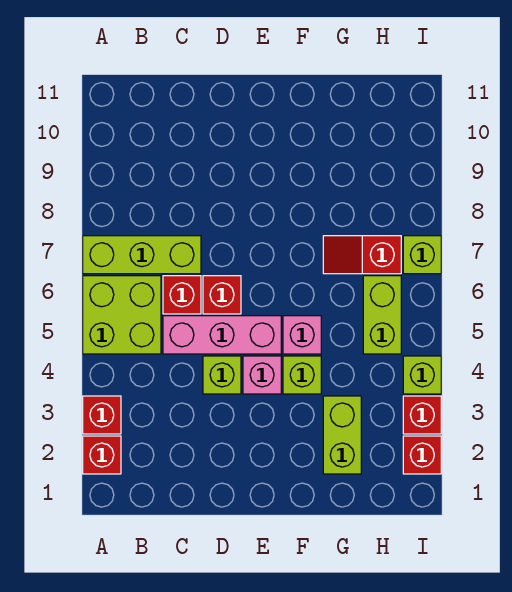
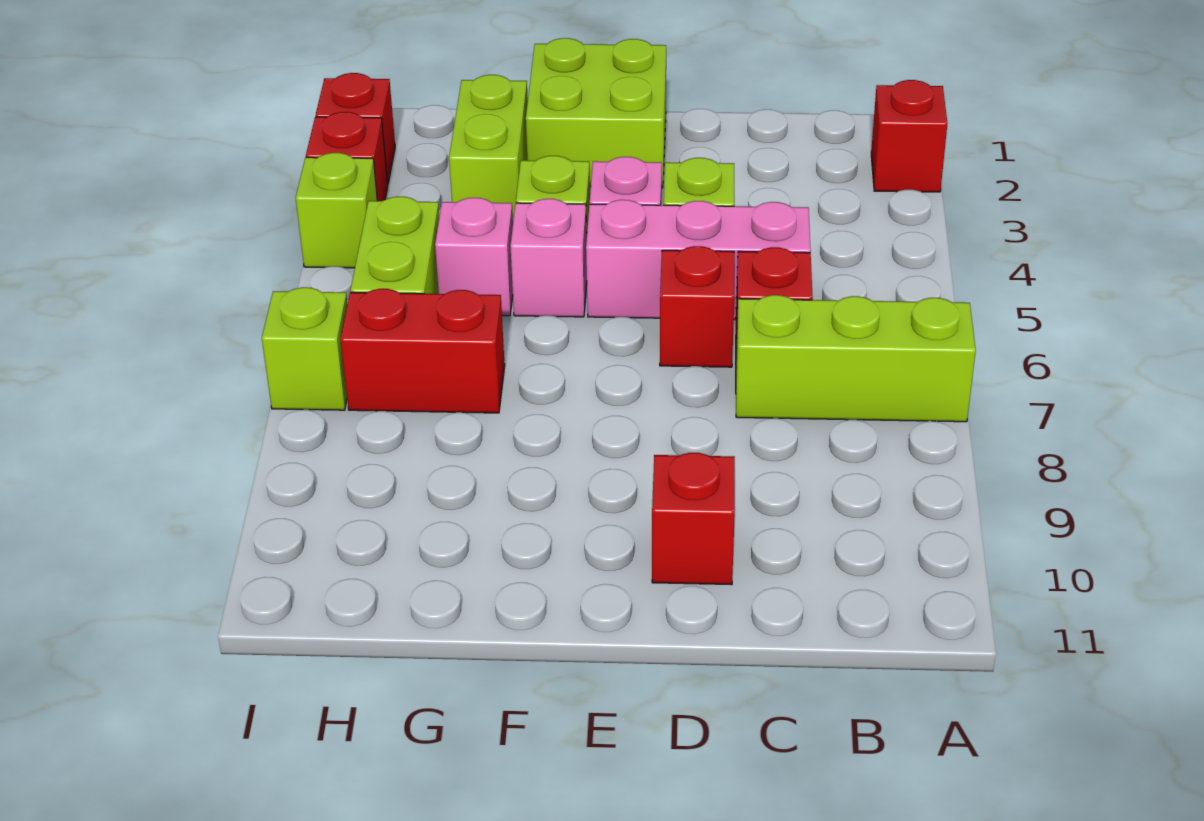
red 1x1 brick [83,396,121,434] -> red 1x1 brick moved to [652,453,735,585]
lime 2x2 brick [83,276,161,354] -> lime 2x2 brick moved to [526,38,666,188]
none -> pink 1x1 brick [435,198,513,316]
red 1x2 slope [323,236,401,274] -> red 1x2 brick [341,289,505,413]

